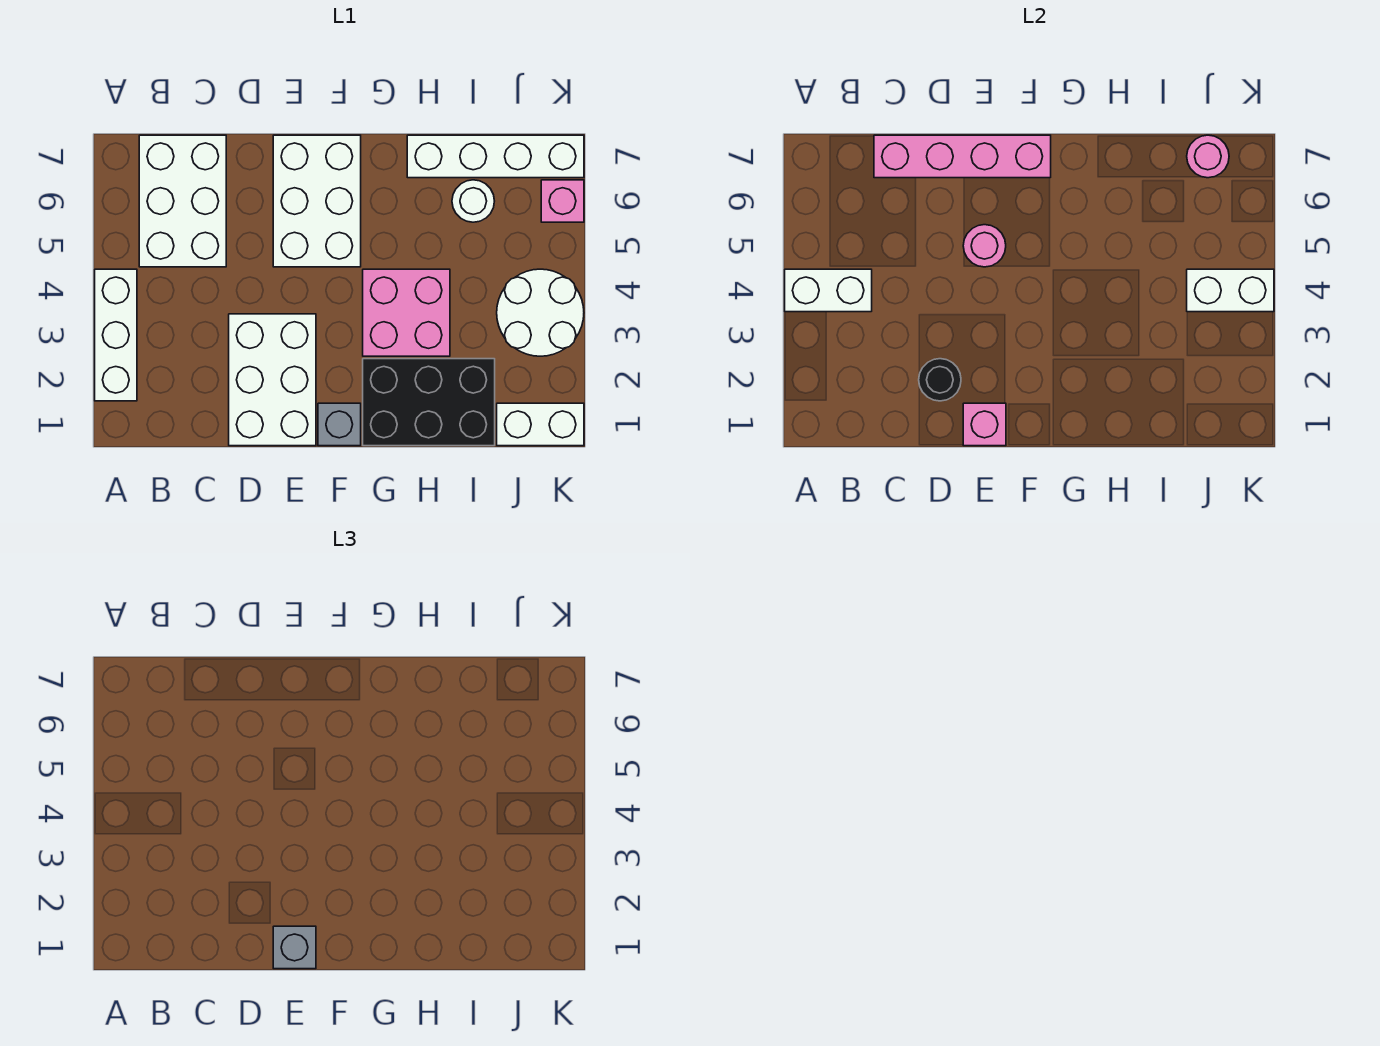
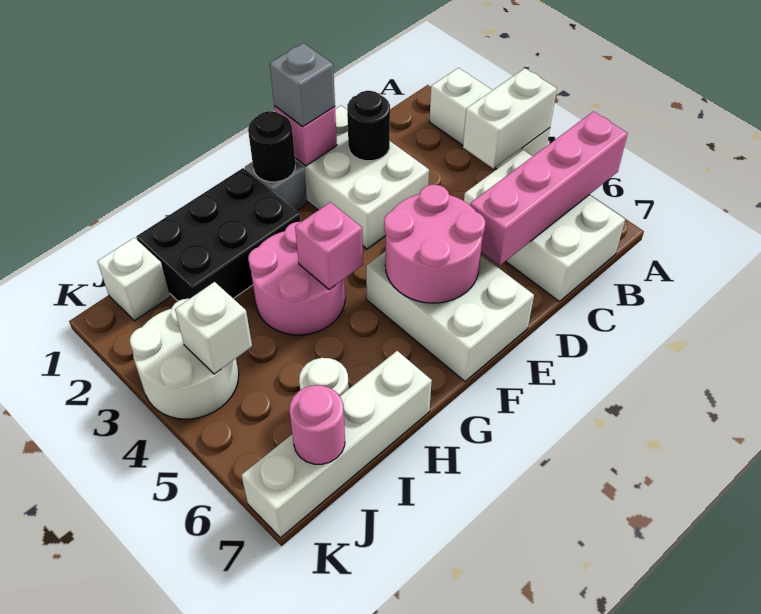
pink 1x4 brick [874,135,1051,178] -> pink 1x4 brick moved to [470,111,628,266]
pink 1x1 round brick [963,225,1006,267] -> pink 2x2 round brick [384,185,485,303]
none -> black 1x1 round brick [248,111,295,182]
pink 2x2 brick [363,269,450,356] -> pink 2x2 round brick [248,222,345,335]
white 1x2 brick [497,403,584,446] -> white 1x1 brick [97,238,170,321]
white 1x2 brick [1187,269,1274,312] -> white 1x1 brick [175,282,252,374]
pink 1x1 brick [541,180,584,222] -> pink 1x1 brick moved to [295,202,363,290]

